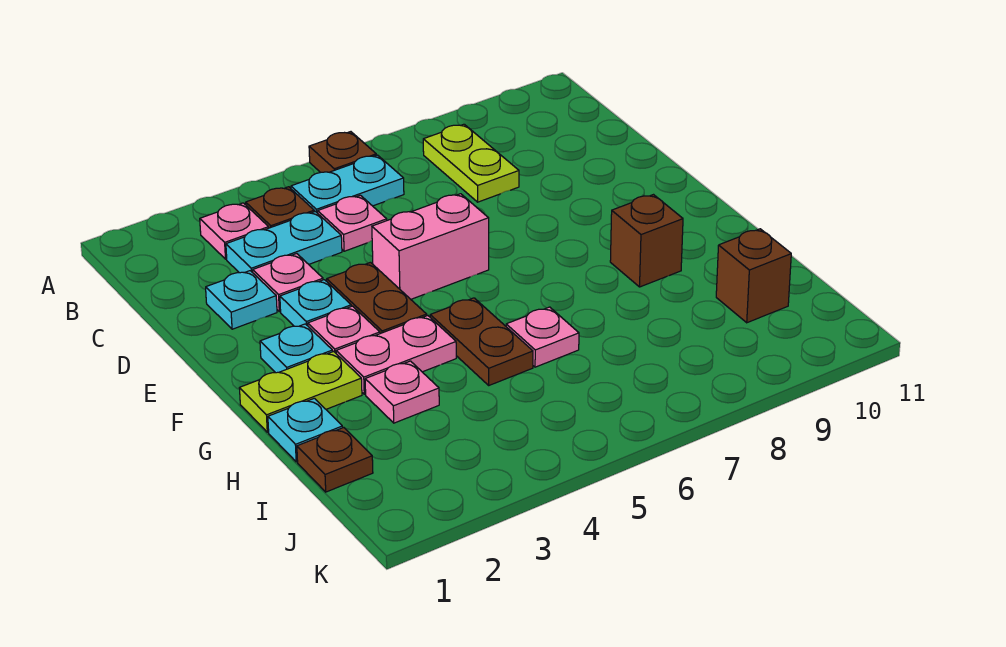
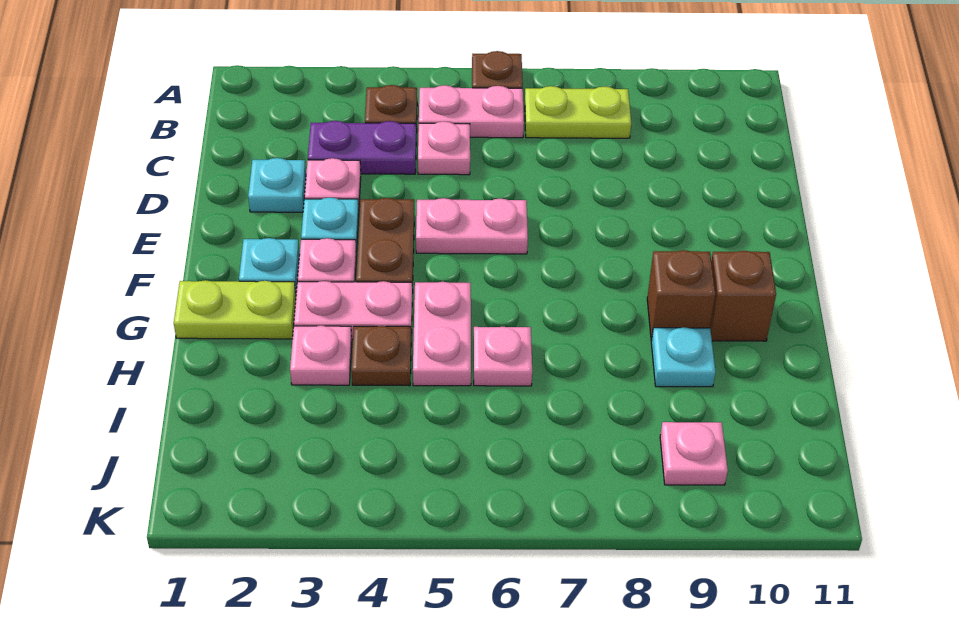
pink 1x1 plate [200,203,269,259] -> pink 1x1 plate moved to [660,422,728,485]
cyan 1x2 plate [291,155,404,213] -> pink 1x2 plate [419,85,524,138]
lime 1x2 plate [423,124,519,202] -> lime 1x2 plate turned to [525,86,631,138]
cyan 1x2 plate [226,212,342,273] -> purple 1x2 plate [308,121,416,174]
pink 1x2 brick [372,194,489,299] -> pink 1x2 plate [416,198,528,254]
brown 1x2 plate [430,298,533,385] -> pink 1x2 plate [413,282,471,386]
cyan 1x1 plate [268,398,342,462] -> cyan 1x1 plate moved to [651,327,716,387]
brown 1x1 plate [297,427,373,492] -> brown 1x1 plate moved to [351,326,411,386]
brown 1x1 brick [716,229,791,323] -> brown 1x1 brick moved to [710,251,776,341]

